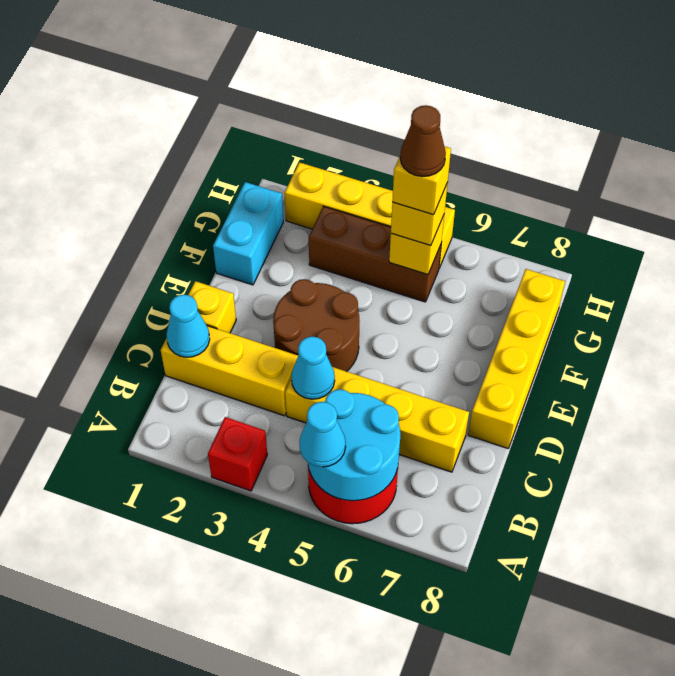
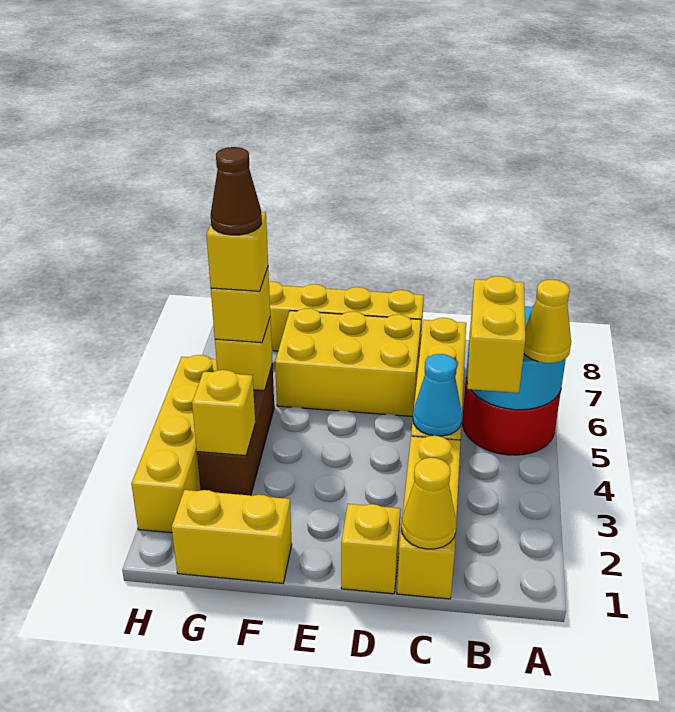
red 1x1 brick [208,417,267,491] -> none
cyan 1x1 cone [299,402,346,467] -> yellow 1x1 cone [524,280,571,363]
none -> yellow 1x2 brick [467,276,525,393]
cyan 1x1 cone [167,295,210,357] -> yellow 1x1 cone [401,458,457,549]
brown 2x2 round brick [273,279,360,372] -> none
none -> yellow 2x3 brick [275,308,421,417]
cyan 1x2 brick [213,182,283,285] -> yellow 1x2 brick [172,490,292,583]
none -> yellow 1x1 brick [192,370,255,456]

